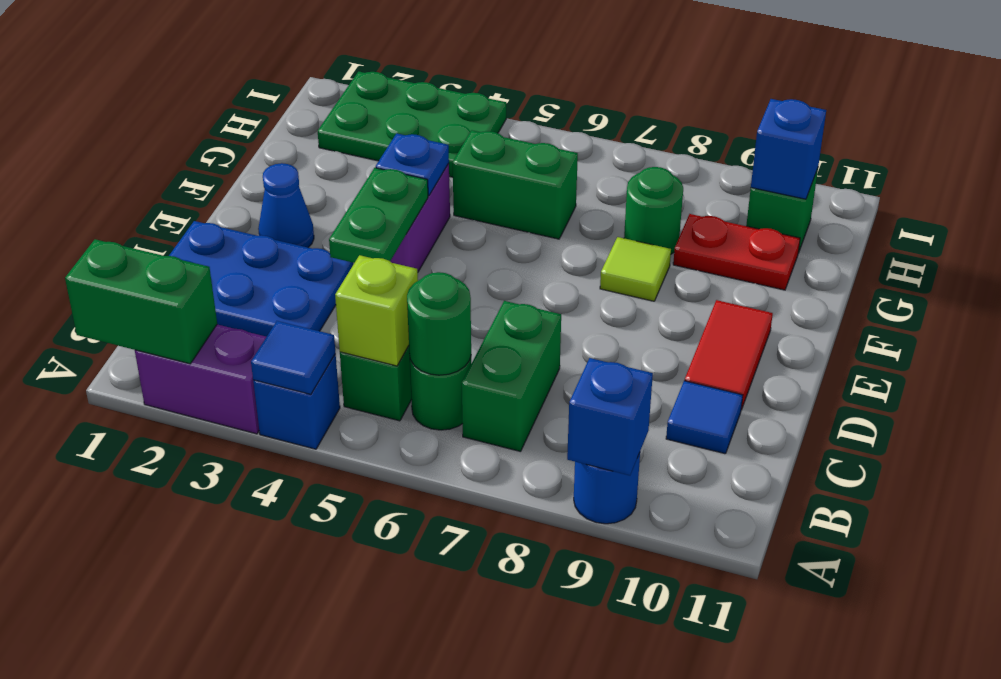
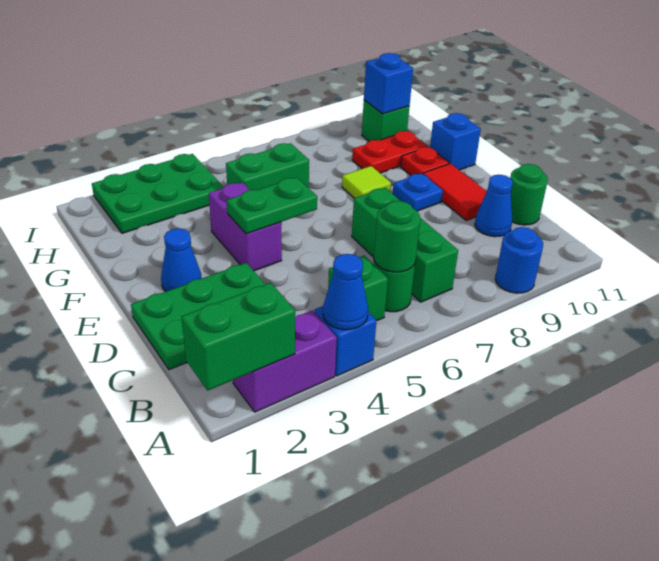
blue 1x1 tile [251,321,335,394] -> blue 1x1 cone [323,254,368,330]
blue 1x1 brick [567,358,653,475] -> blue 1x1 brick moved to [430,113,481,170]
lime 1x1 brick [335,255,418,366] -> none
green 1x2 brick [462,301,561,452] -> green 1x3 brick [352,188,458,302]
blue 2x3 plate [169,221,353,337] -> green 2x3 plate [131,263,266,370]
blue 1x1 tile [666,381,743,454] -> blue 1x1 cone [475,175,513,237]
green 1x2 plate [329,168,428,263] -> green 1x2 plate turned to [227,177,317,234]
blue 1x1 plate [376,133,449,196] -> blue 1x1 plate moved to [393,173,443,211]
none -> red 1x1 plate [401,147,449,175]
green 1x1 round brick [624,167,683,254] -> green 1x1 round brick moved to [510,164,548,225]

